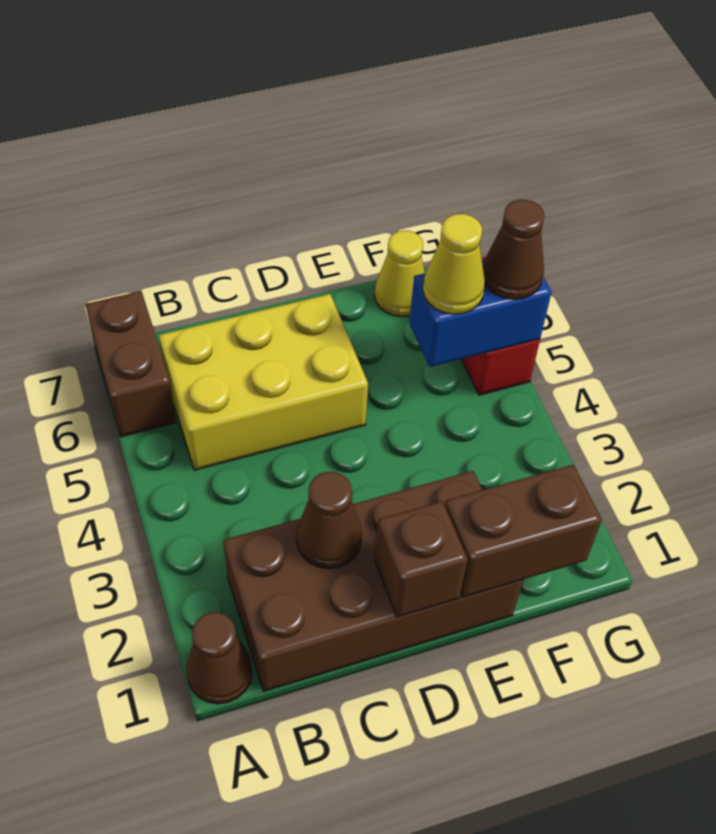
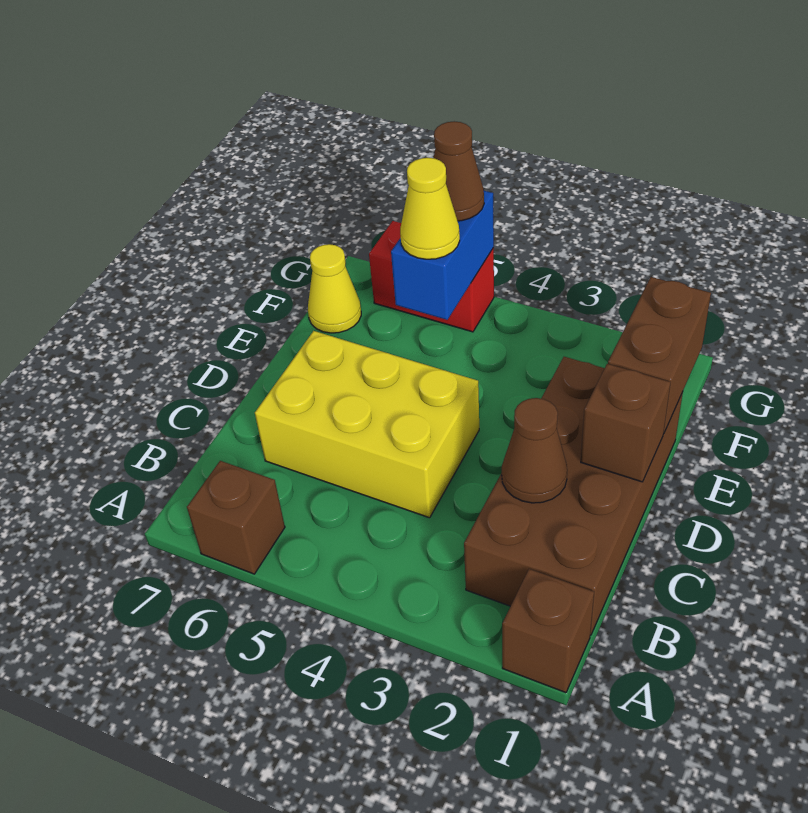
brown 1x1 cone [186,613,252,704] -> brown 1x1 brick [502,569,594,693]
brown 1x2 brick [85,291,176,437] -> brown 1x1 brick [187,461,285,574]
yellow 2x3 brick [159,294,368,470] -> yellow 2x3 brick turned to [255,331,479,518]

